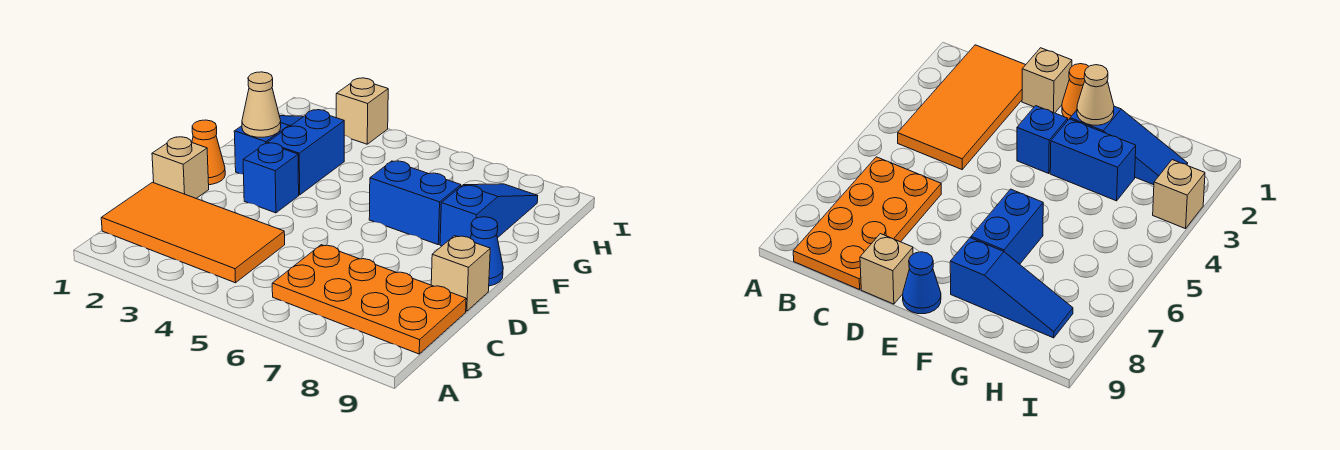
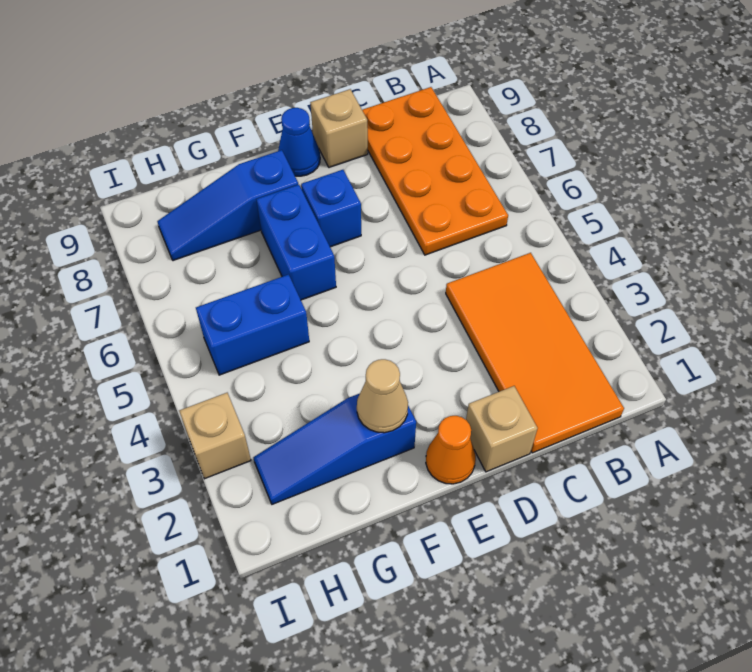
blue 1x1 brick [243,143,299,213] -> blue 1x1 brick moved to [301,170,361,247]
blue 1x2 brick [267,110,344,195] -> blue 1x2 brick moved to [196,274,309,375]

